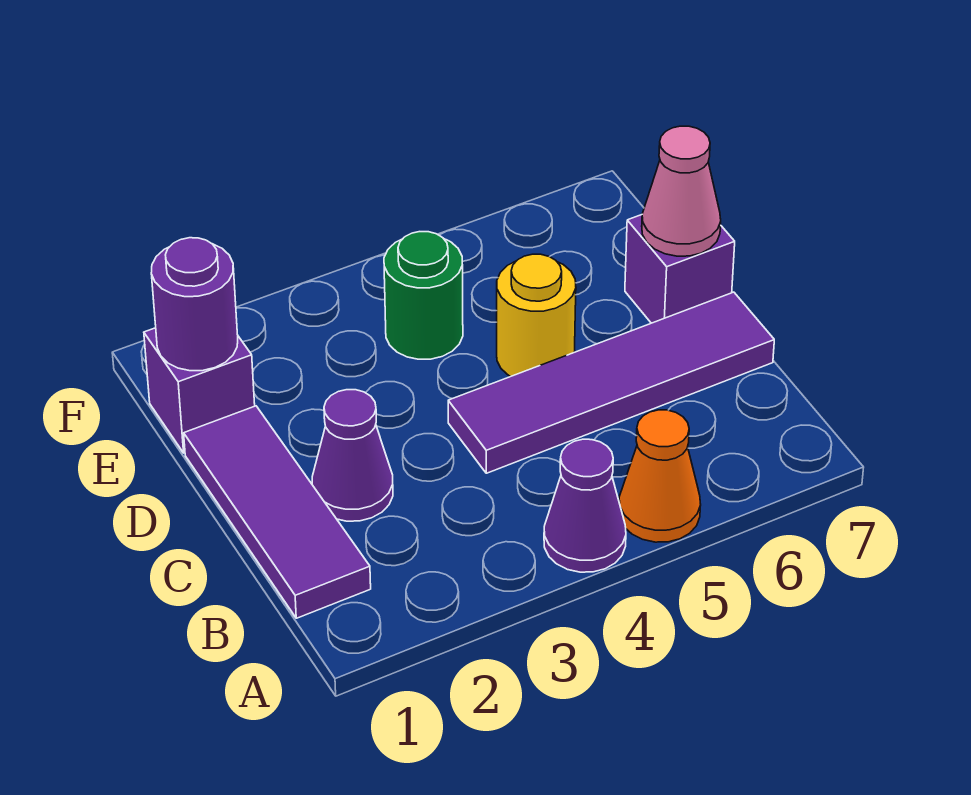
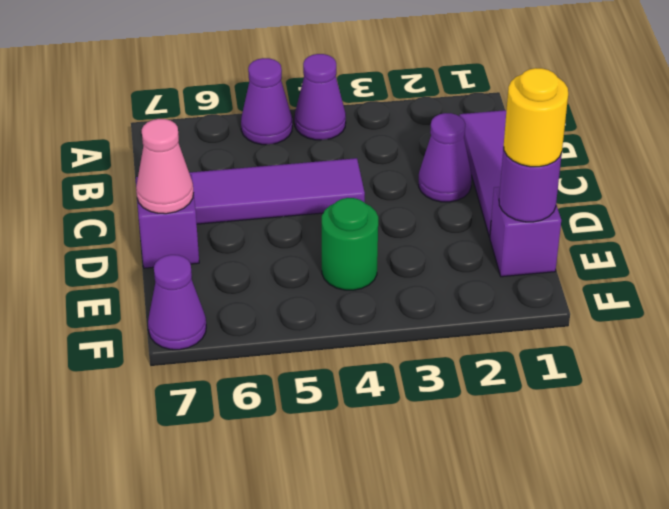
orange 1x1 cone [619,410,701,542] -> purple 1x1 cone [241,58,292,145]
yellow 1x1 round brick [497,254,576,377] -> yellow 1x1 round brick moved to [504,68,568,167]
none -> purple 1x1 cone [148,255,206,350]

